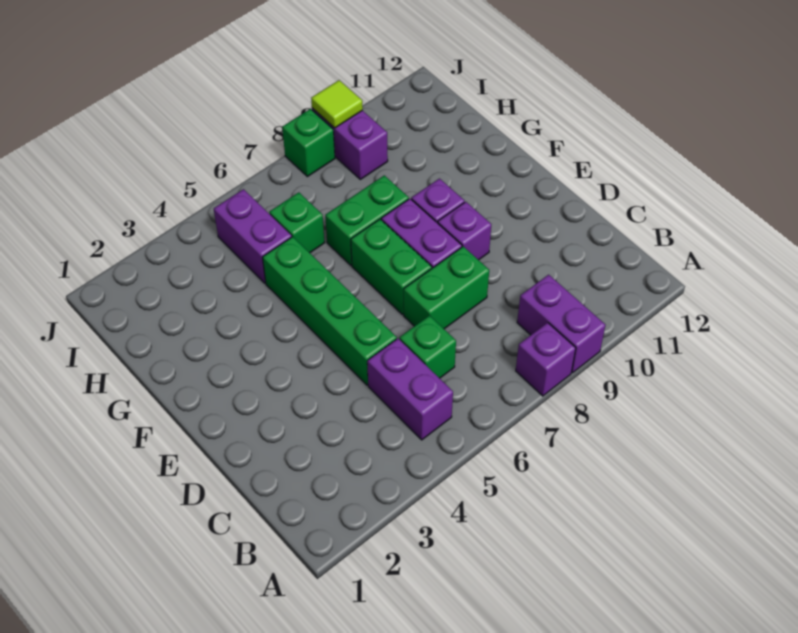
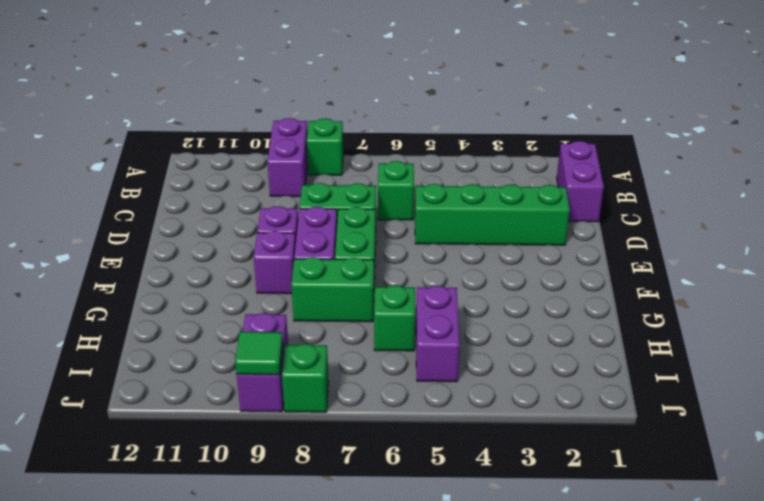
purple 1x1 brick [516,323,576,396] -> green 1x1 brick [307,118,343,175]
purple 1x2 brick [367,339,453,440] -> purple 1x2 brick moved to [557,141,604,222]
green 1x4 brick [263,237,397,385] -> green 1x4 brick turned to [415,184,570,245]
lime 1x1 tile [311,80,363,128] -> green 1x1 tile [235,332,283,375]

